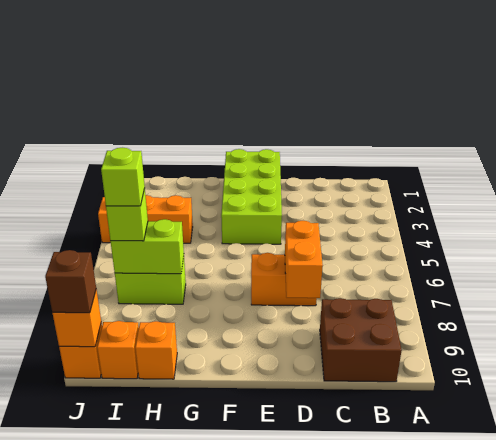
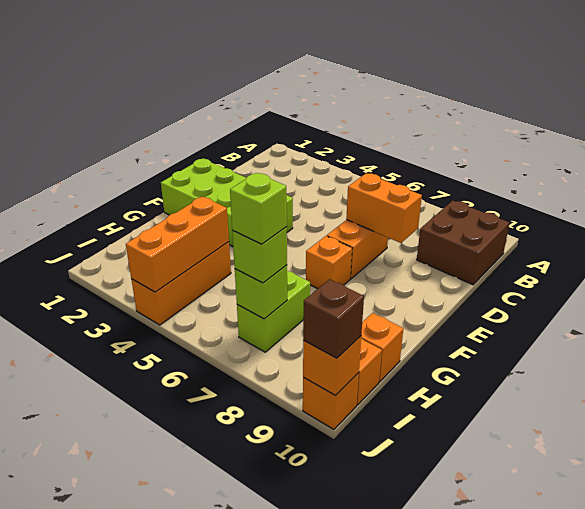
none -> orange 1x1 brick [306,236,352,289]
none -> orange 1x3 brick [126,196,229,292]
lime 1x2 brick [111,219,184,274] -> lime 1x1 brick [235,265,287,319]

